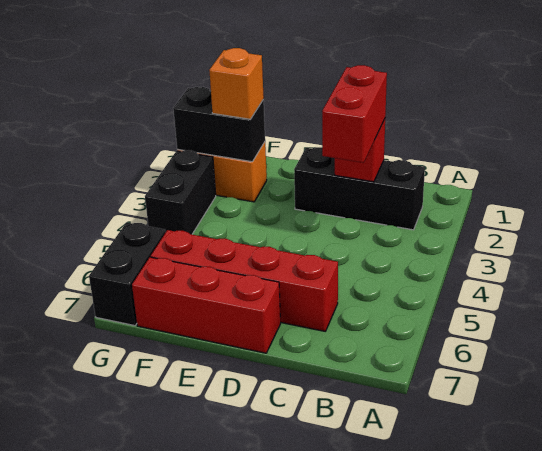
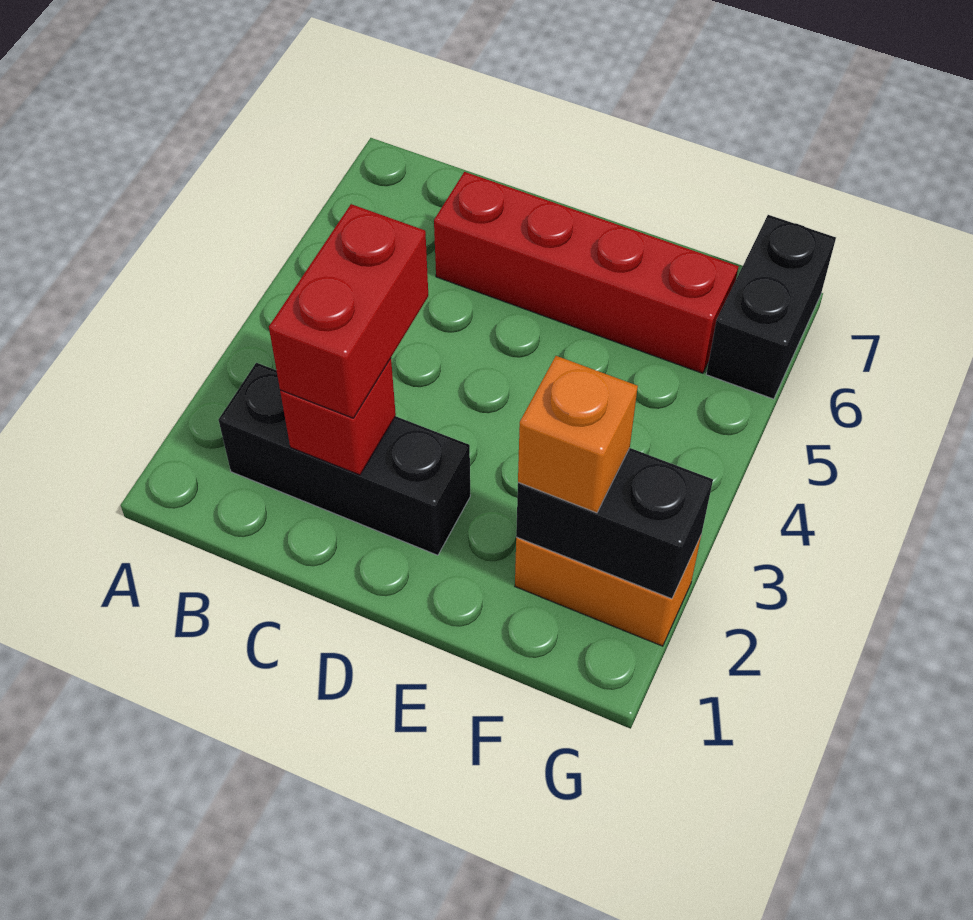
red 1x3 brick [132,257,280,353] -> none
black 1x2 brick [145,150,216,234] -> none

